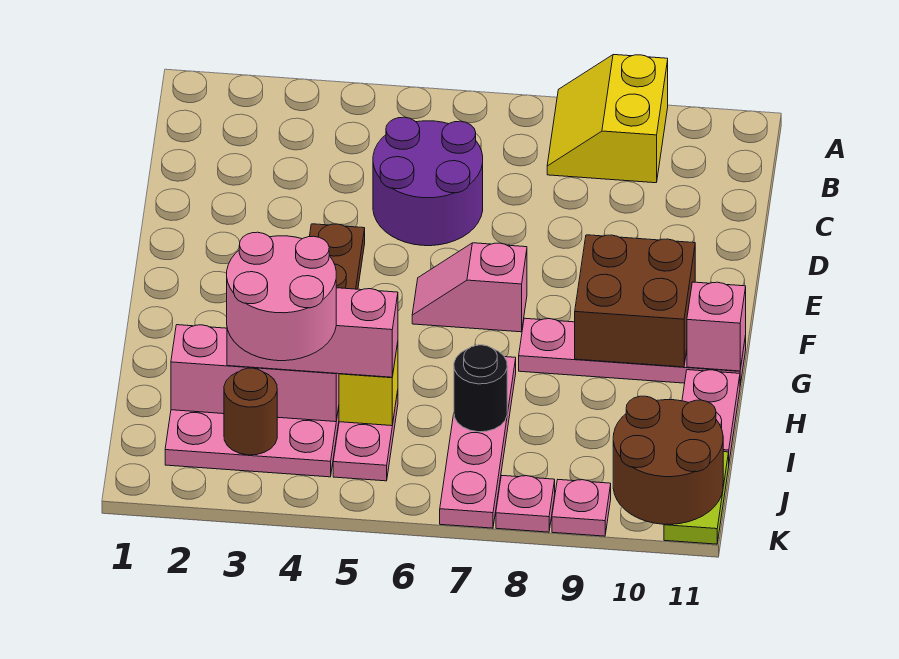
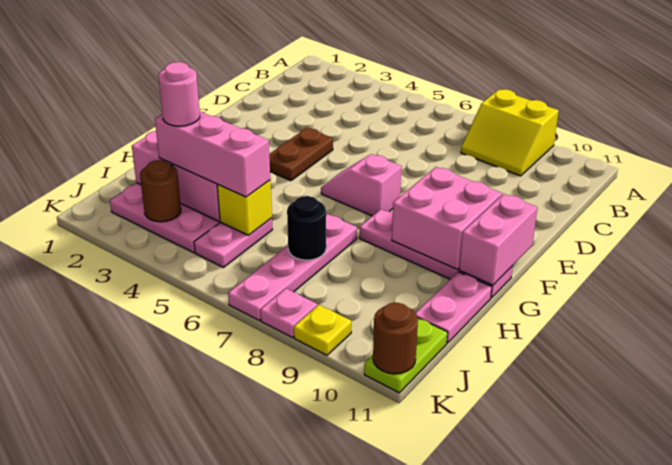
yellow 2x2 slope [547,55,668,183] -> yellow 2x2 slope turned to [461,89,559,176]
purple 2x2 round brick [373,117,483,246] -> none
brown 2x2 brick [575,235,695,367] -> pink 2x2 brick [392,167,502,269]
pink 1x1 brick [687,282,746,371] -> pink 1x2 brick [459,194,537,285]
pink 2x2 round brick [227,232,336,361] -> pink 1x1 round brick [158,62,200,126]
brown 2x2 round brick [613,396,723,524] -> brown 1x1 round brick [373,303,418,374]
pink 1x1 plate [552,480,611,536] -> yellow 1x1 plate [294,305,351,355]

